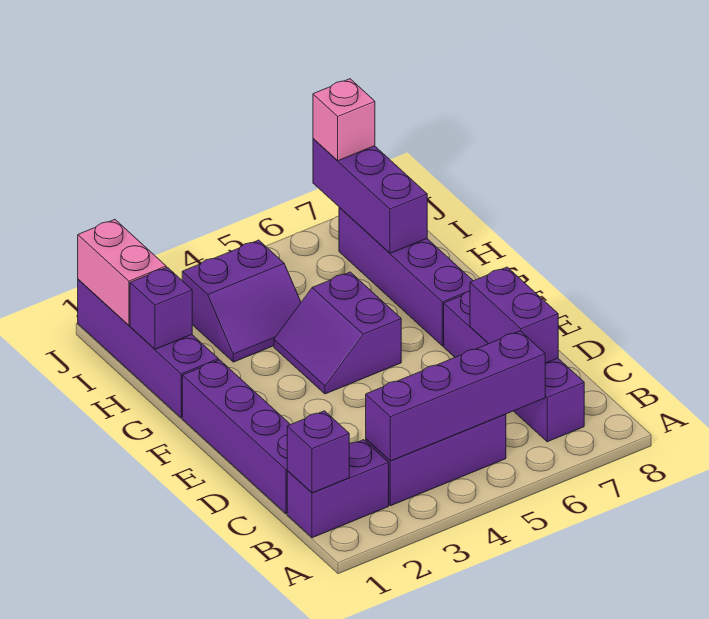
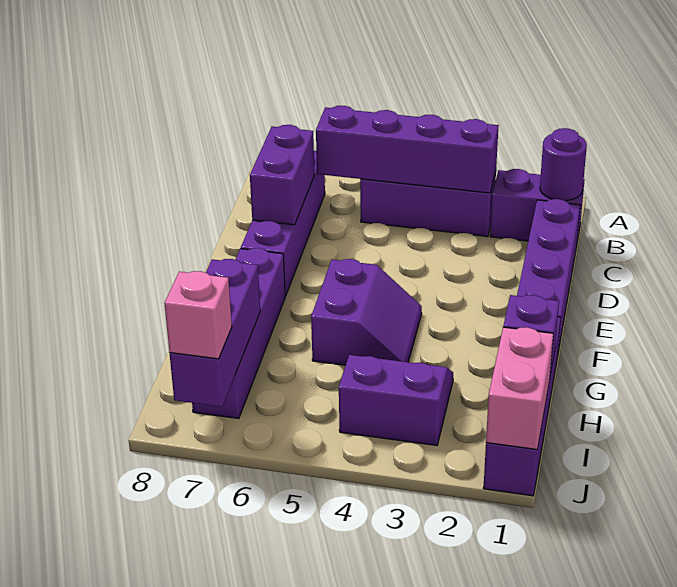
purple 1x1 brick [287,411,349,493] -> purple 1x1 round brick [540,128,587,201]

